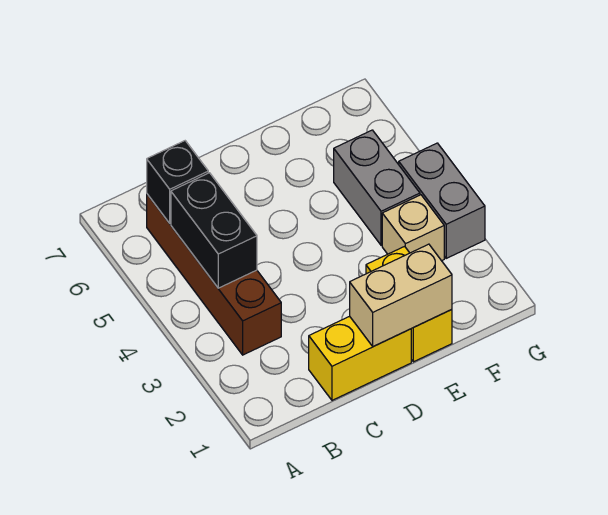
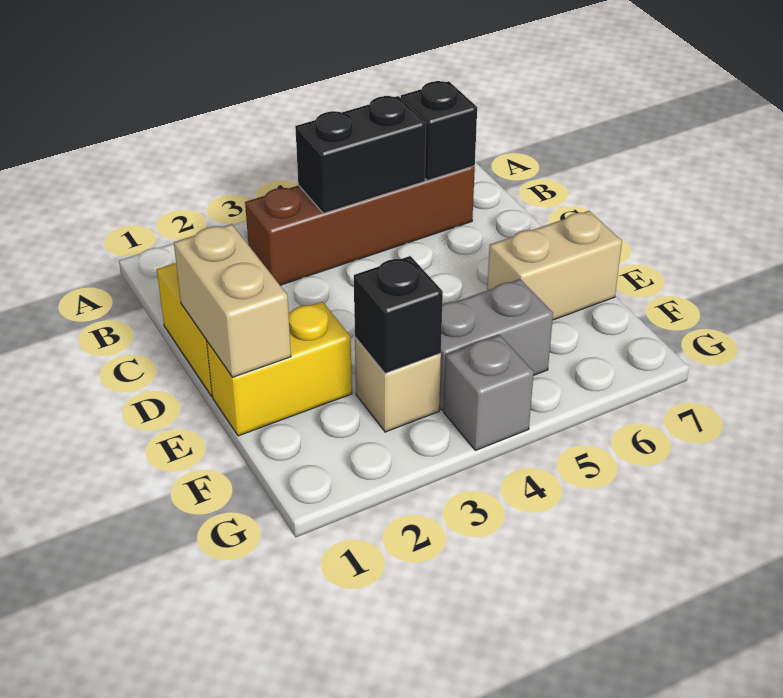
none -> tan 1x2 brick [487,211,622,320]
none -> black 1x1 brick [354,256,443,373]
grey 1x2 brick [399,143,485,258] -> grey 1x1 brick [444,335,534,450]

